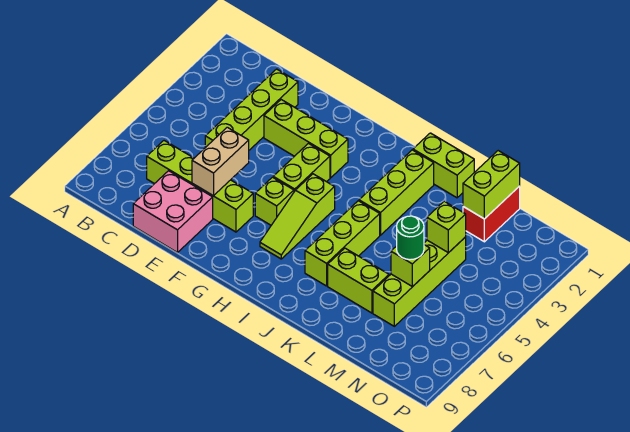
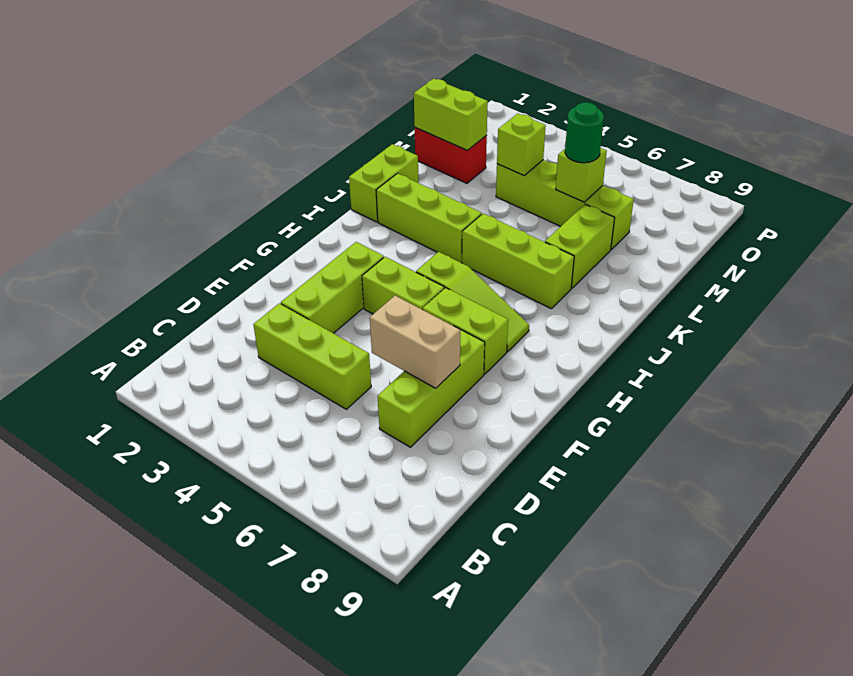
lime 1x4 brick [147,141,253,232] -> lime 1x3 brick [377,326,485,447]
lime 1x4 brick [205,69,298,150] -> lime 1x3 brick [253,303,371,409]
pink 2x2 brick [133,171,213,252] -> none
lime 1x1 brick [255,177,294,225] -> lime 1x2 brick [423,288,508,374]

